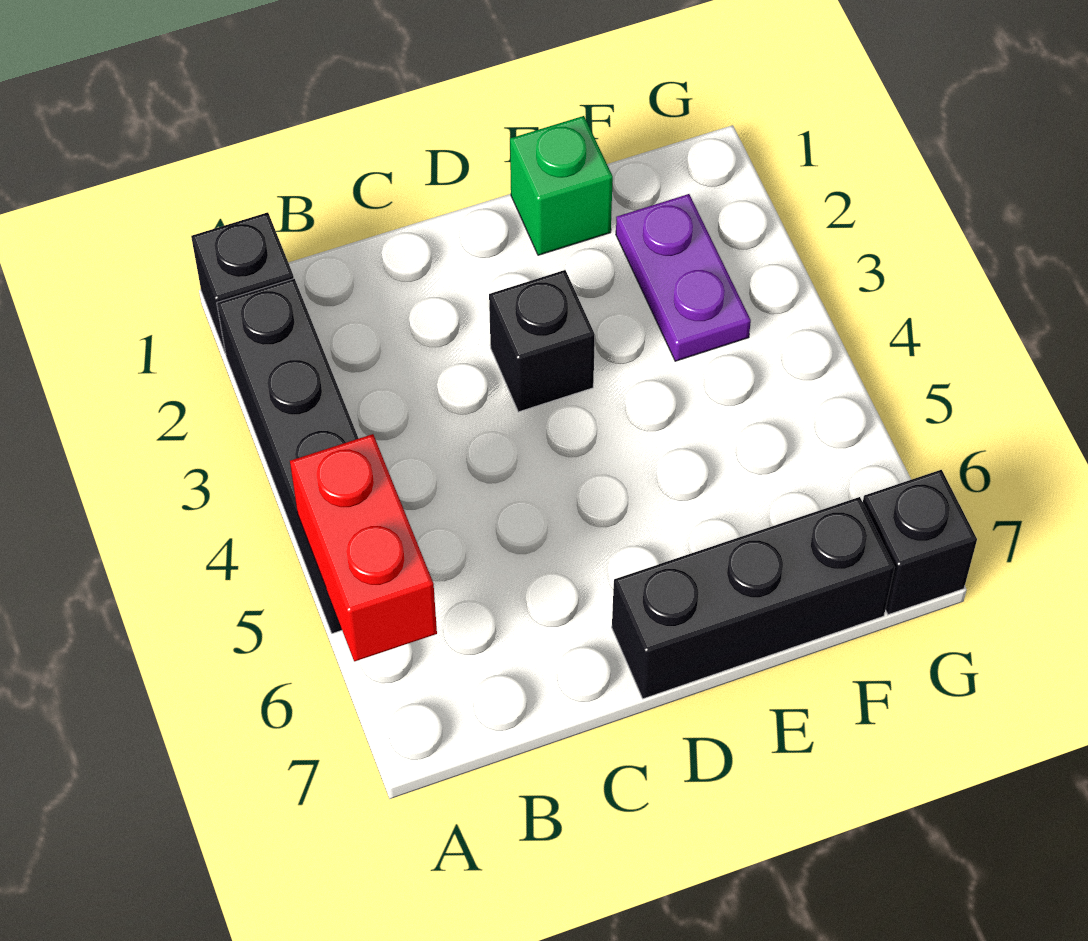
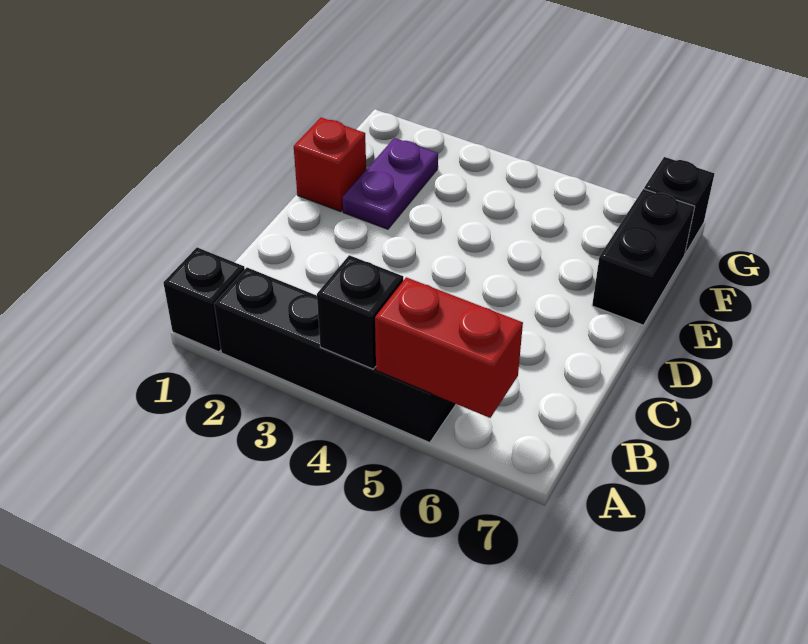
black 1x1 brick [489,270,595,412] -> black 1x1 brick moved to [317,255,403,369]
black 1x3 brick [612,497,895,699] -> black 1x2 brick [592,189,695,325]
green 1x1 brick [510,116,613,255] -> red 1x1 brick [294,118,366,212]
purple 1x2 plate [616,194,751,361] -> purple 1x2 plate turned to [343,138,438,229]

